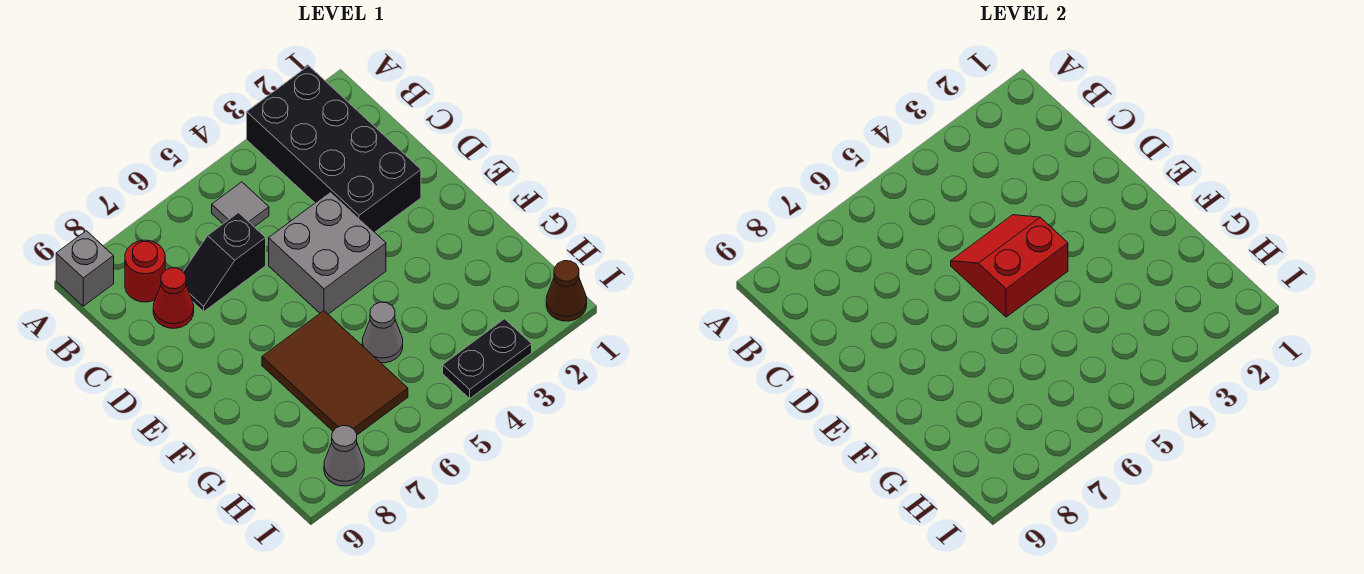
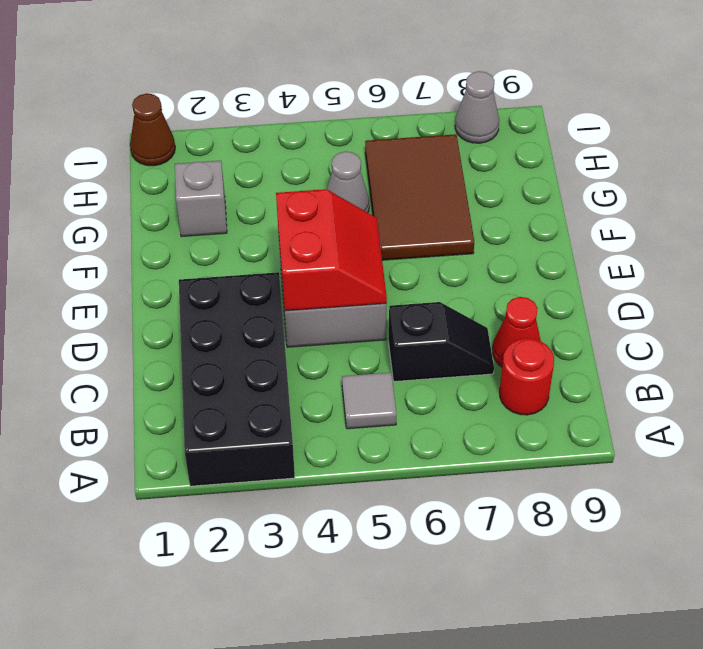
grey 1x1 brick [56,231,114,306] -> grey 1x1 brick moved to [175,161,227,237]
red 2x2 slope [951,215,1068,317] -> red 2x2 slope turned to [276,189,387,311]
black 1x2 plate [443,319,532,398] -> none

